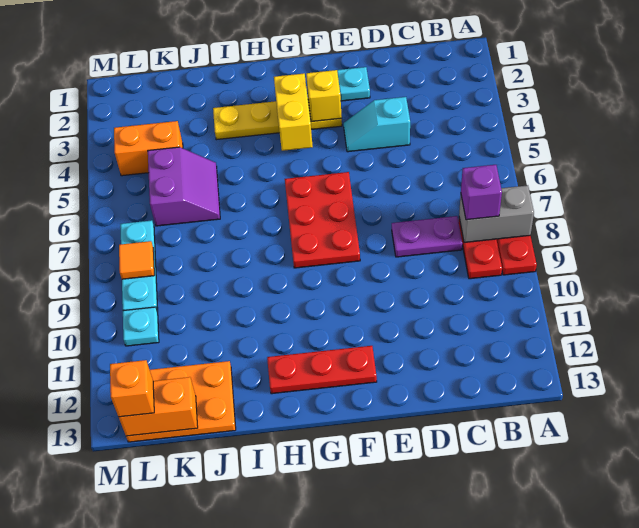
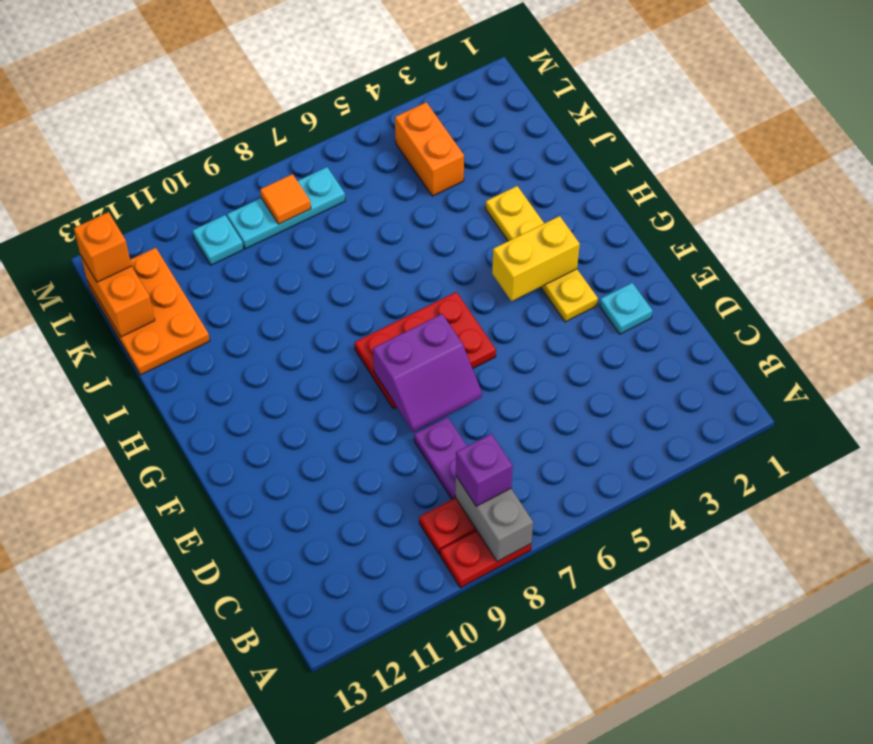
cyan 1x2 slope [344,97,410,152] -> none
yellow 1x1 brick [306,70,342,122] -> none
red 1x3 plate [267,346,377,394] -> none
purple 2x2 slope [148,147,220,226] -> purple 2x2 slope moved to [373,314,482,432]

